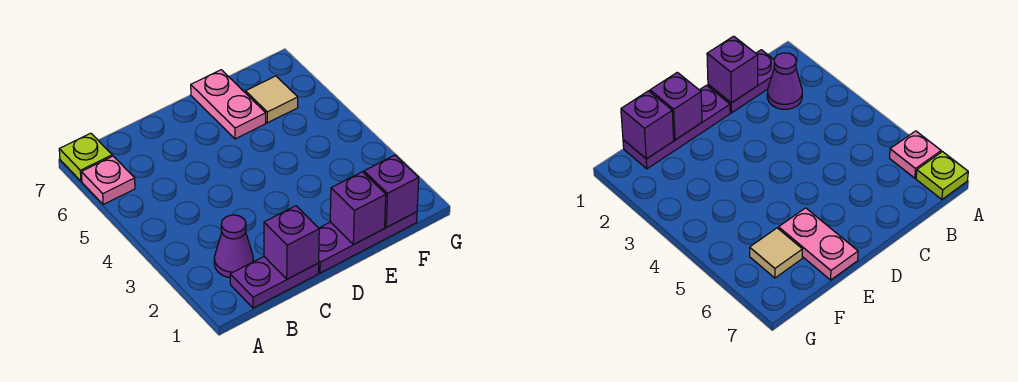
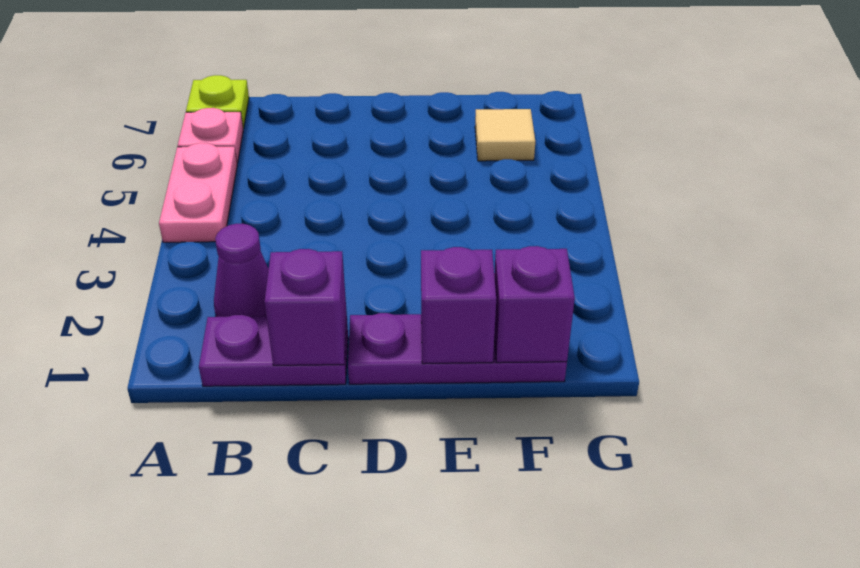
pink 1x2 plate [191,70,266,139] -> pink 1x2 plate moved to [159,143,237,242]

